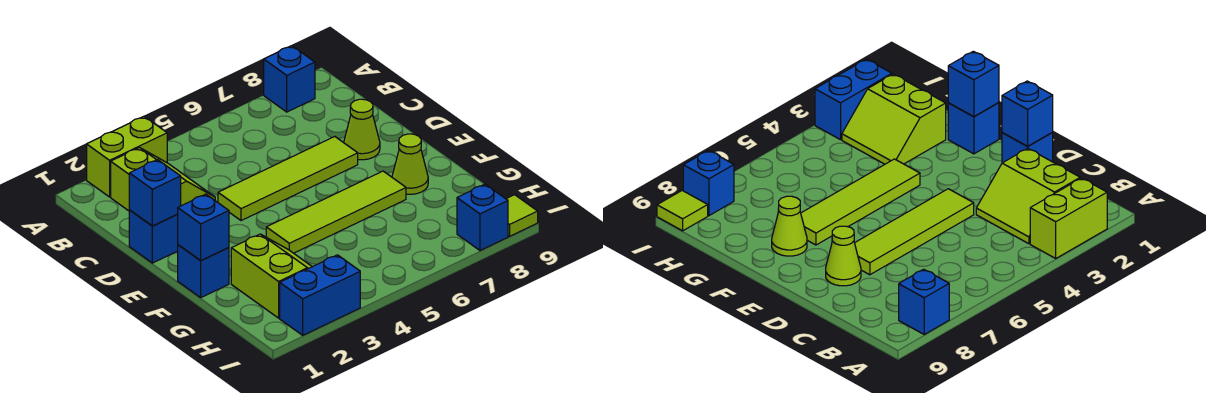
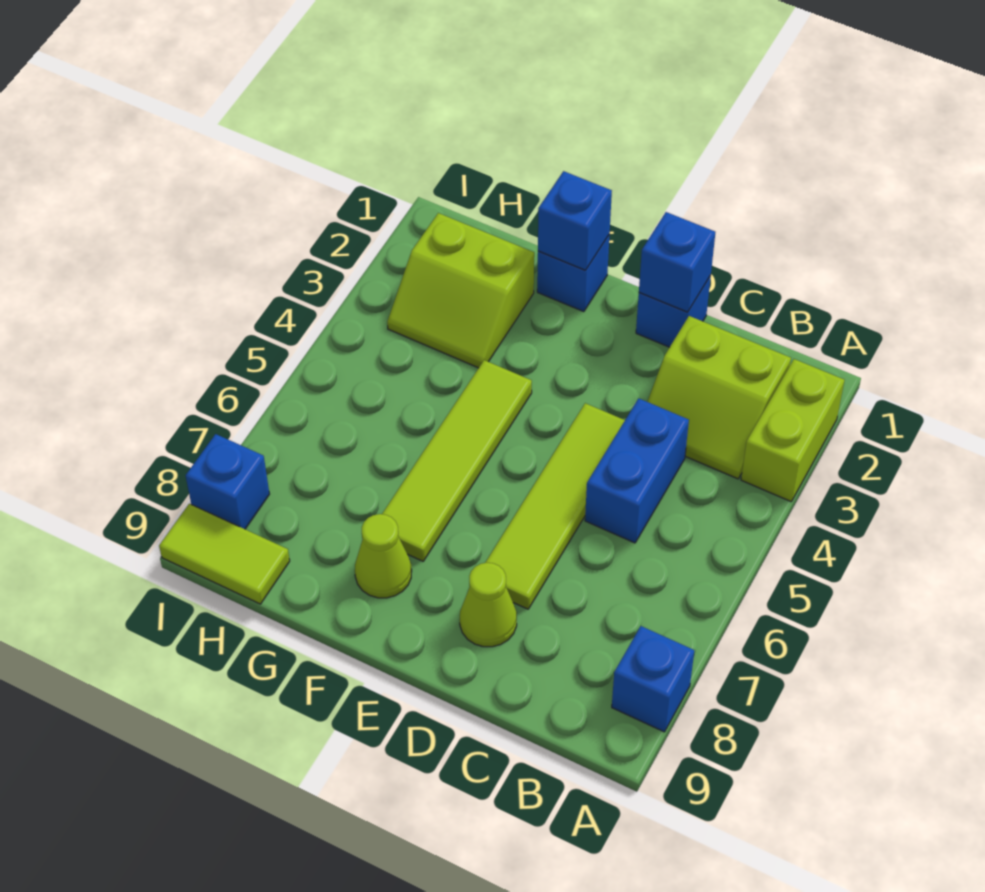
blue 1x2 brick [280,255,360,335] -> blue 1x2 brick moved to [585,398,689,543]
lime 1x1 tile [507,195,538,236] -> lime 1x2 tile [159,504,290,604]

